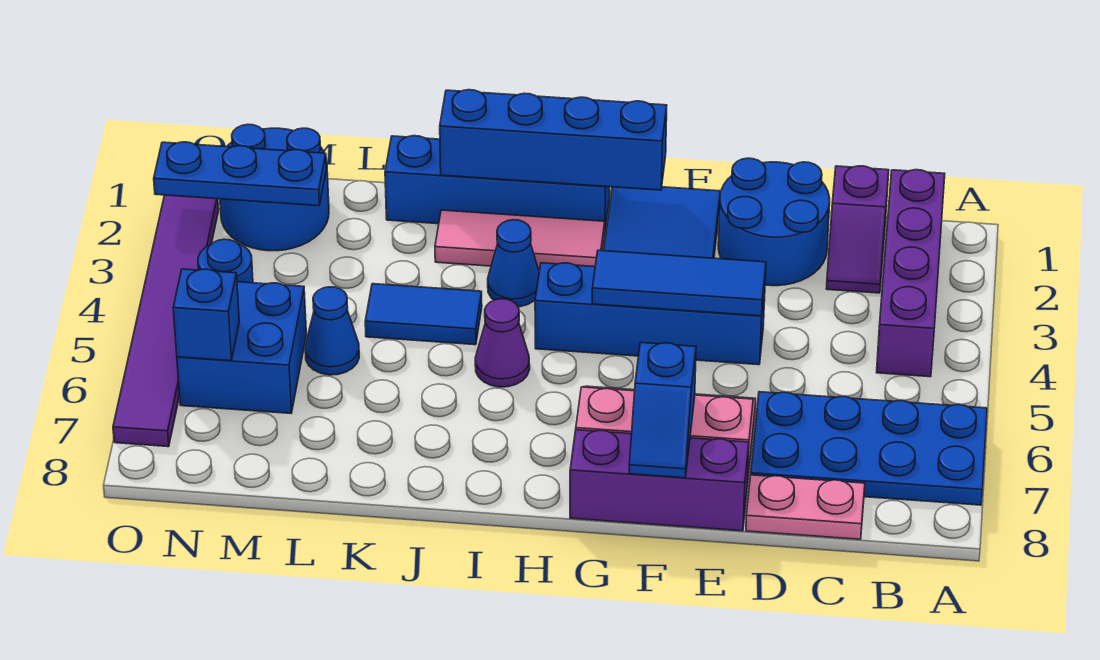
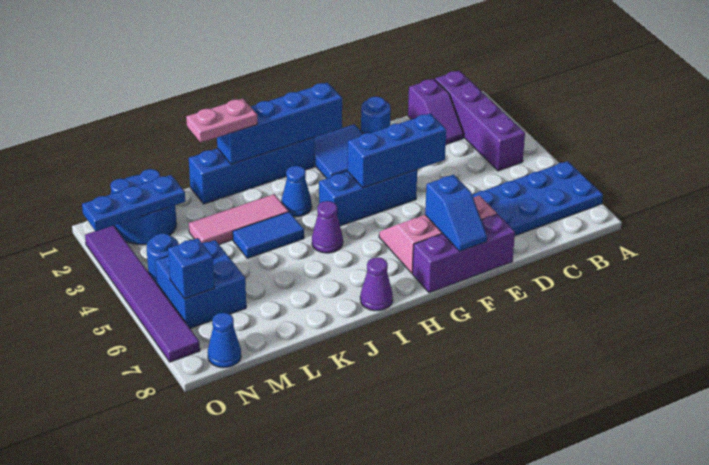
pink 1x2 plate [746,475,865,539] -> pink 1x2 plate moved to [186,99,257,143]
blue 2x2 round brick [718,158,830,286] -> blue 1x1 round brick [361,97,391,134]
blue 1x4 brick [535,263,765,365] -> blue 1x3 brick [319,170,417,226]
blue 1x3 tile [592,250,766,316] -> blue 1x3 brick [347,113,446,188]
pink 1x3 tile [435,210,605,270] -> pink 1x3 tile moved to [189,194,289,245]
none -> purple 1x1 cone [360,257,393,311]
blue 1x1 cone [305,287,359,375] -> blue 1x1 cone moved to [208,313,241,368]

